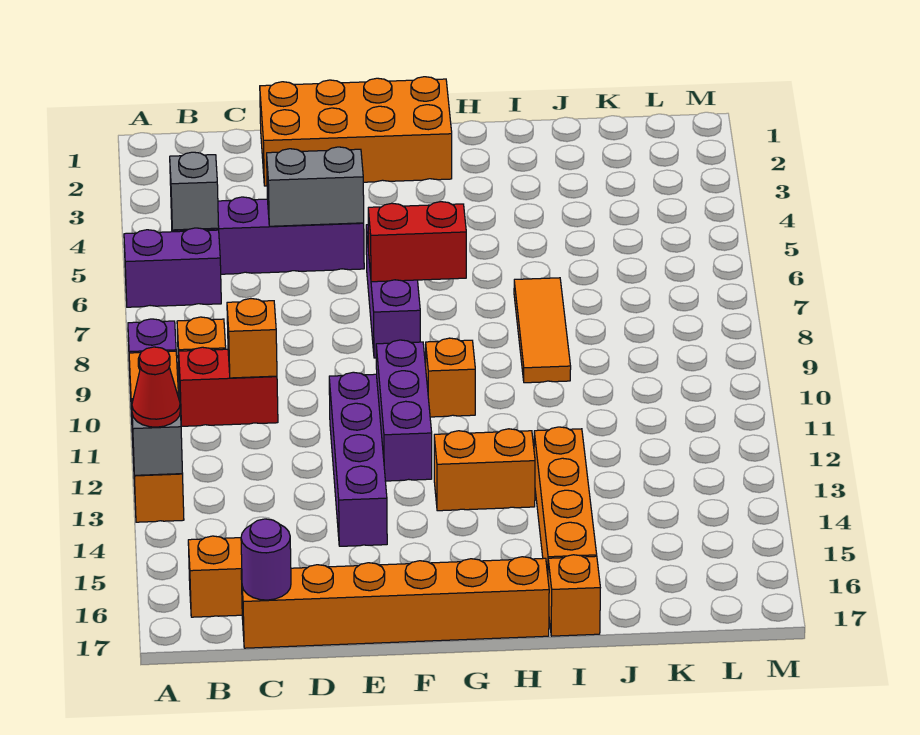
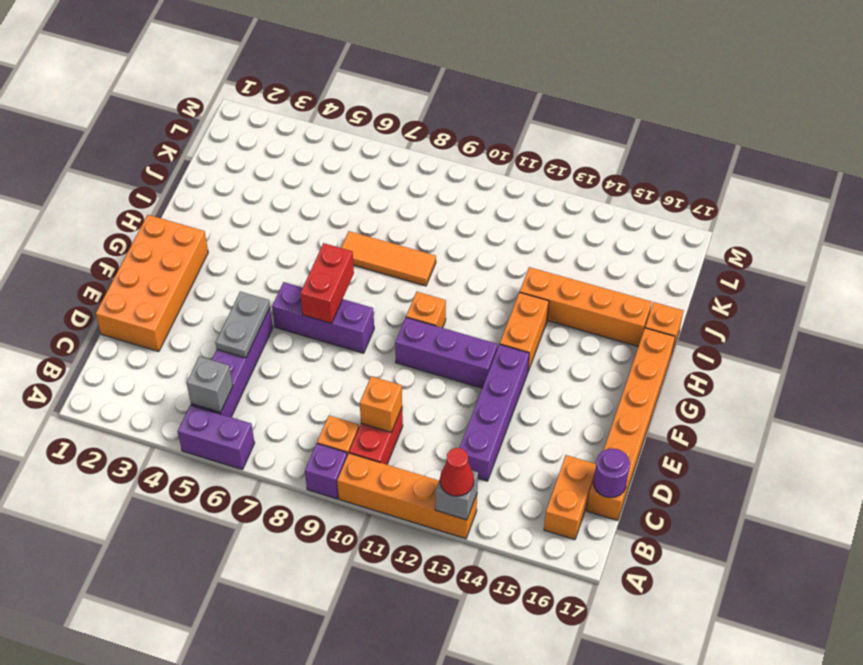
purple 1x2 brick [124,228,221,307] -> purple 1x2 brick turned to [178,405,255,470]
grey 1x2 brick [267,147,364,226] -> grey 1x2 plate [216,292,270,358]
purple 1x4 brick [329,372,387,546] -> purple 1x4 brick turned to [460,344,529,481]

